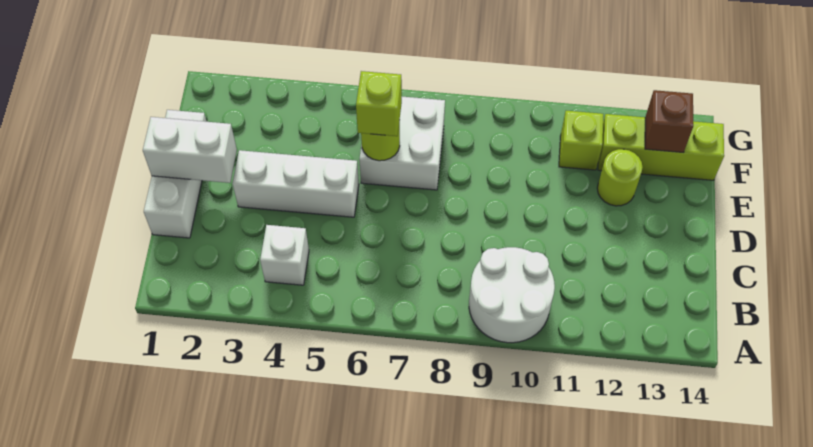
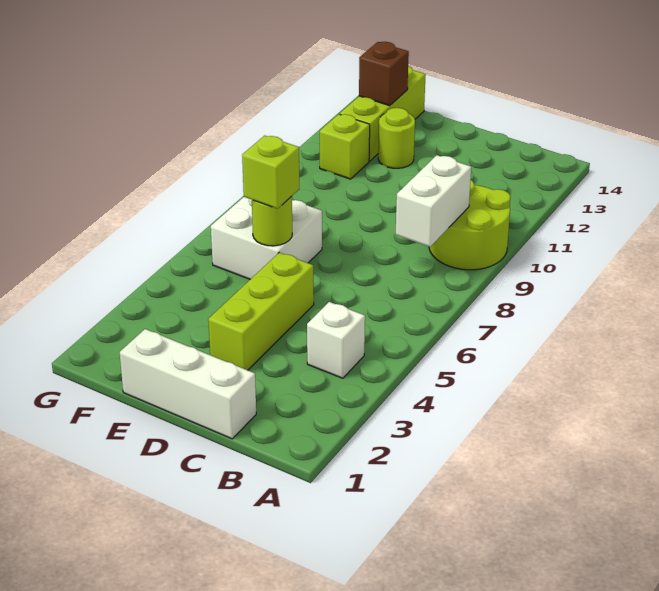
white 2x2 round brick [469,247,555,343] -> lime 2x2 round brick [429,180,511,270]
white 1x2 brick [143,117,237,183] -> white 1x2 brick moved to [396,155,471,247]
white 1x3 brick [233,150,359,217] -> lime 1x3 brick [208,253,314,370]

